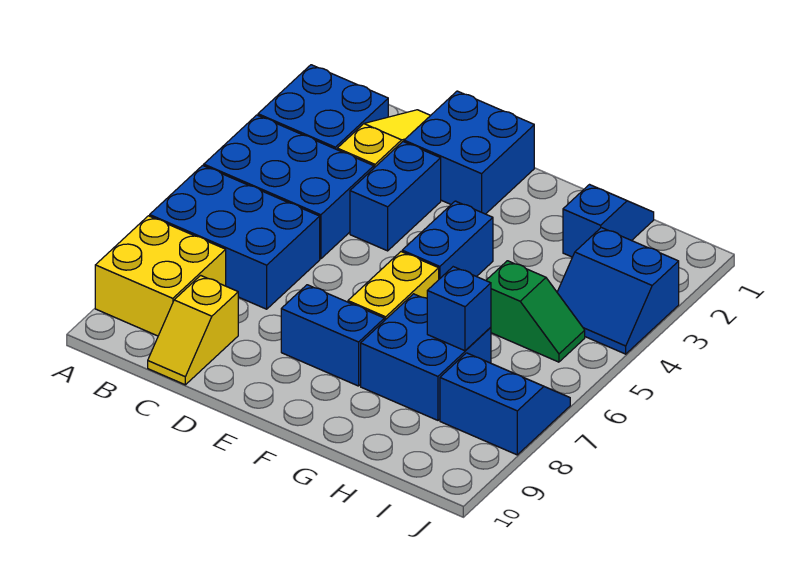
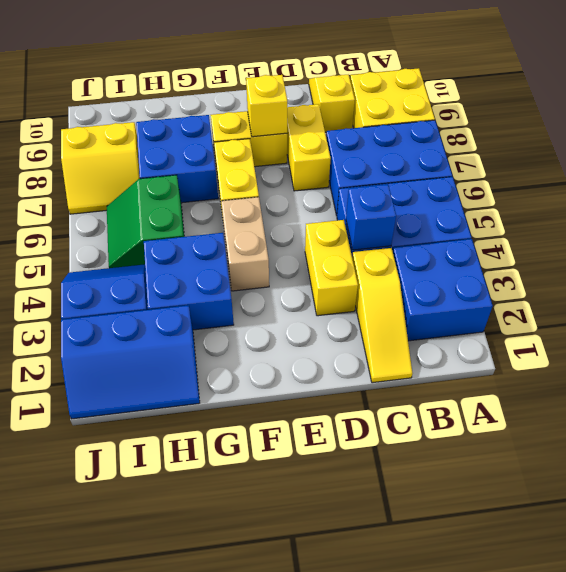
blue 2x2 brick [404,91,534,214] -> blue 2x2 brick moved to [144,233,234,330]
blue 1x2 brick [350,142,441,251] -> yellow 1x2 brick [305,220,358,316]
none -> yellow 1x2 brick [287,104,331,191]
blue 1x2 brick [281,285,384,386] -> yellow 1x2 brick [211,111,287,167]
none -> yellow 1x1 brick [246,75,287,137]
blue 1x2 brick [402,201,493,279] -> tan 1x2 brick [221,197,269,291]
blue 1x2 slope [563,185,654,257] -> blue 2x3 slope [61,305,200,419]
green 1x2 slope [486,261,585,362] -> green 2x2 slope [107,175,184,268]
blue 1x1 brick [427,267,491,351] -> blue 1x1 brick moved to [346,184,396,250]
blue 2x2 slope [440,353,570,455] -> yellow 2x2 slope [61,122,140,214]

